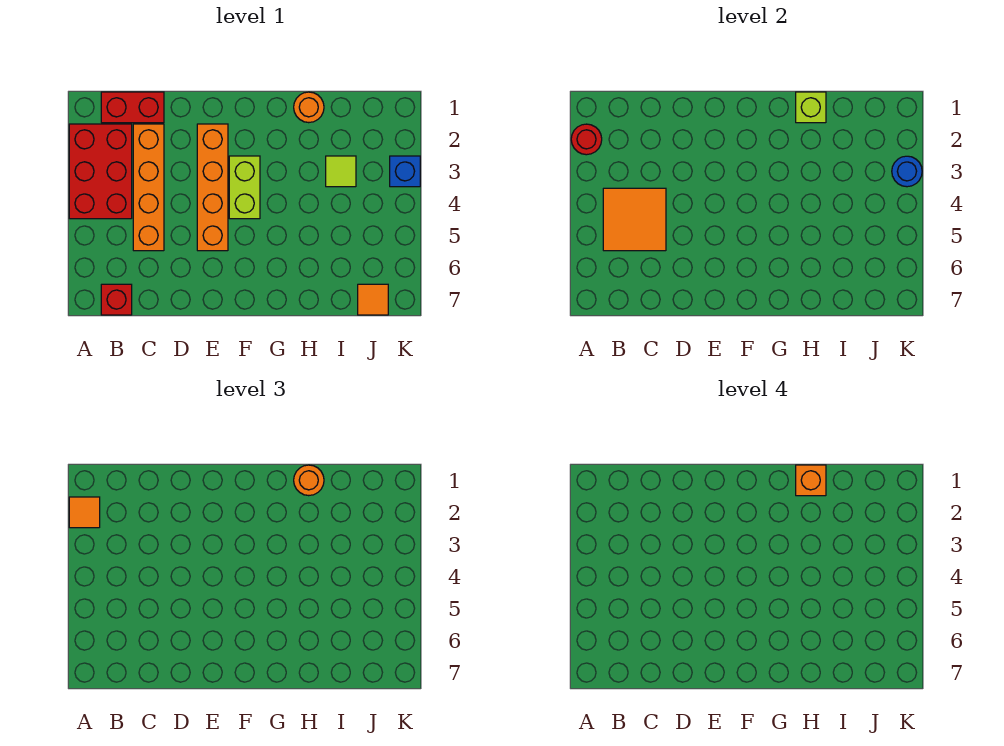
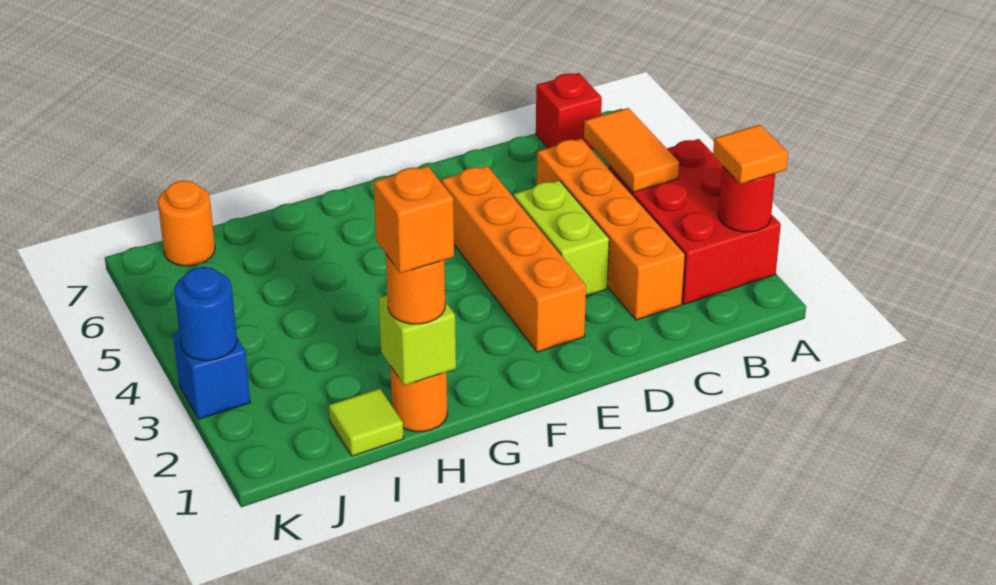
red 1x2 brick [101,92,164,123] -> none
orange 2x2 tile [603,188,666,251] -> orange 1x2 tile [584,108,679,192]
lime 1x2 brick [229,156,260,219] -> lime 1x2 brick moved to [513,181,609,296]
lime 1x1 tile [326,156,356,187] -> lime 1x1 tile moved to [329,389,404,456]
orange 1x1 tile [358,284,388,315] -> orange 1x1 round brick [158,181,215,266]

